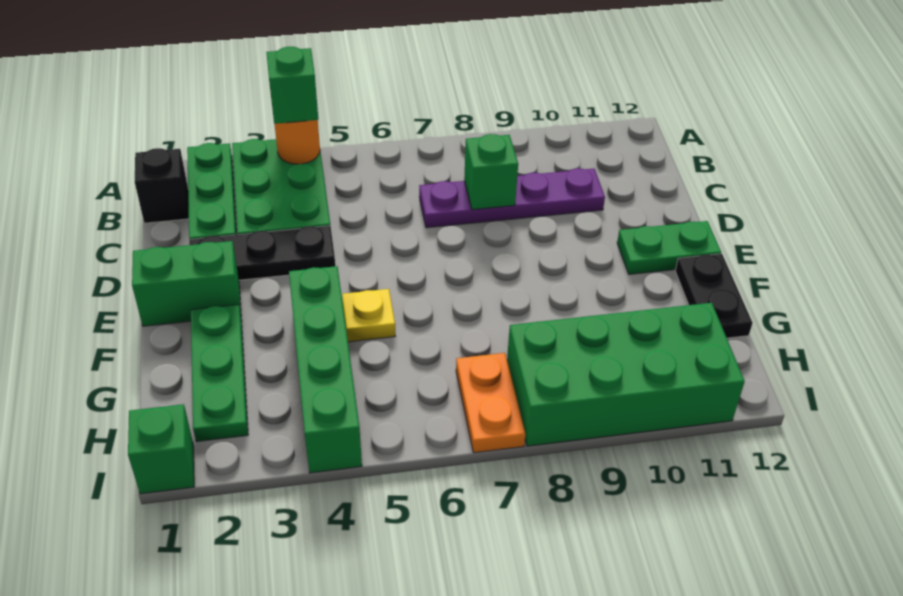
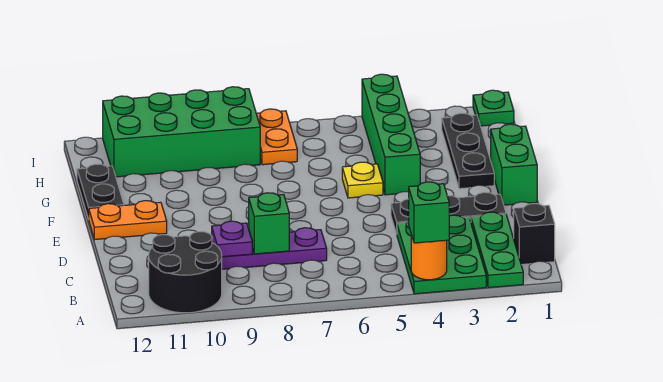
none -> black 2x2 round brick [149,232,222,313]
none -> purple 1x1 plate [212,221,252,257]
green 1x2 brick [132,241,241,326] -> green 1x2 brick turned to [491,124,537,205]
green 1x2 plate [617,221,721,274] -> orange 1x2 plate [89,201,167,239]
green 1x3 plate [191,305,248,442] -> black 1x3 plate [442,113,494,189]
green 1x1 brick [128,404,194,494] -> green 1x1 plate [473,90,514,126]

